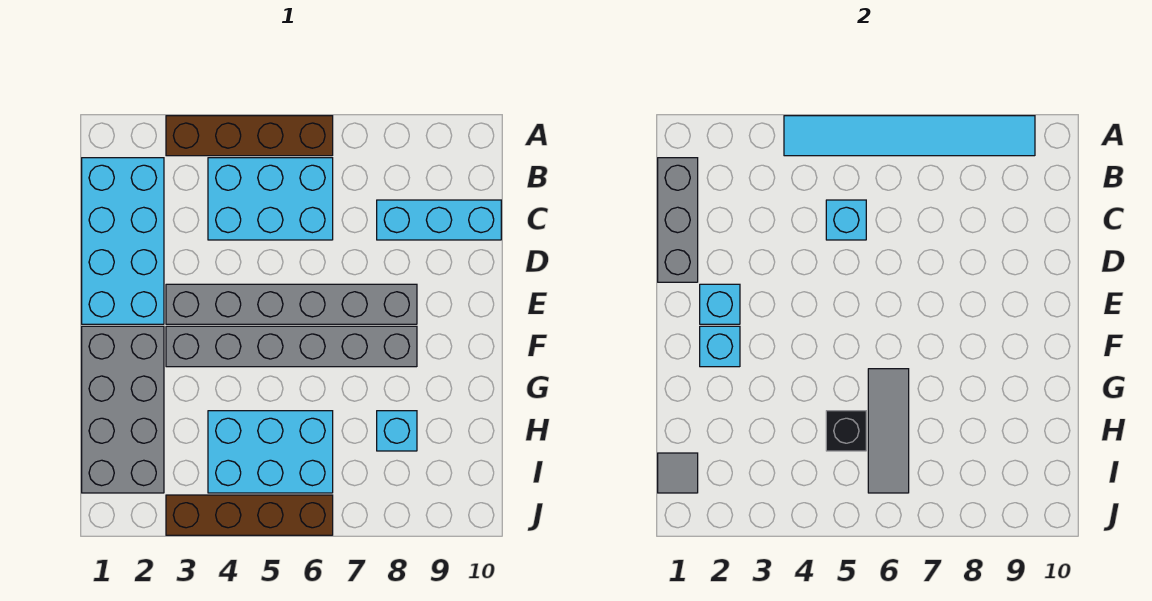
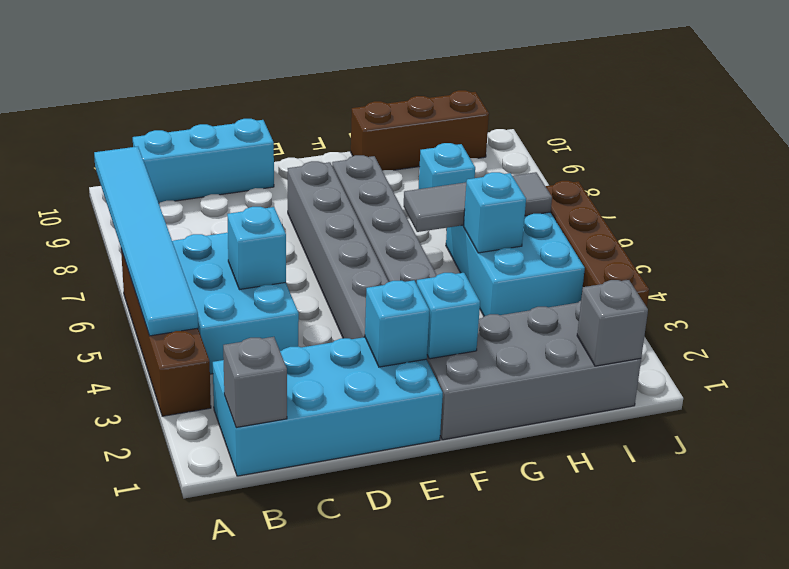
grey 1x3 brick [658,158,698,282] -> grey 1x1 brick [223,337,287,428]
cyan 1x3 brick [377,200,501,240] -> cyan 1x3 brick turned to [133,119,274,203]
none -> brown 1x3 brick [351,90,489,171]
black 1x1 brick [826,411,866,451] -> cyan 1x1 brick [463,172,526,253]
grey 1x1 tile [658,453,698,493] -> grey 1x1 brick [577,280,648,366]

